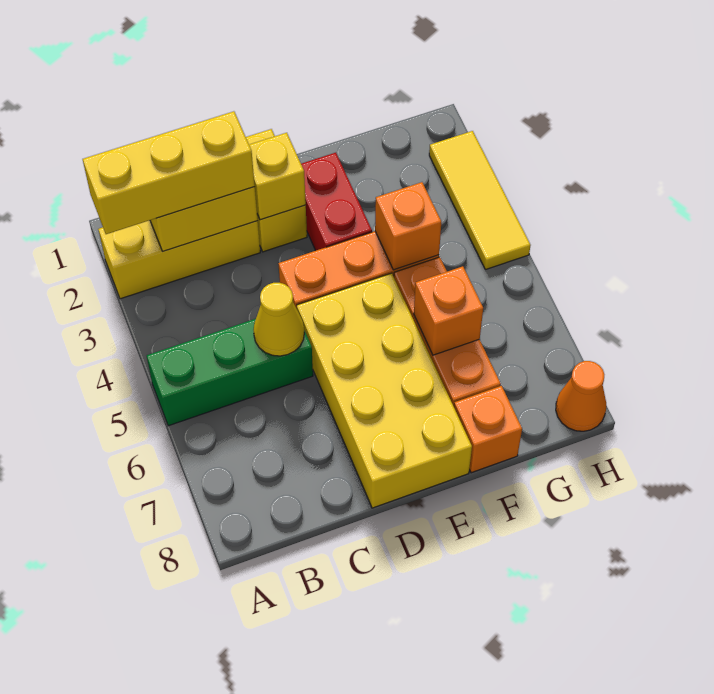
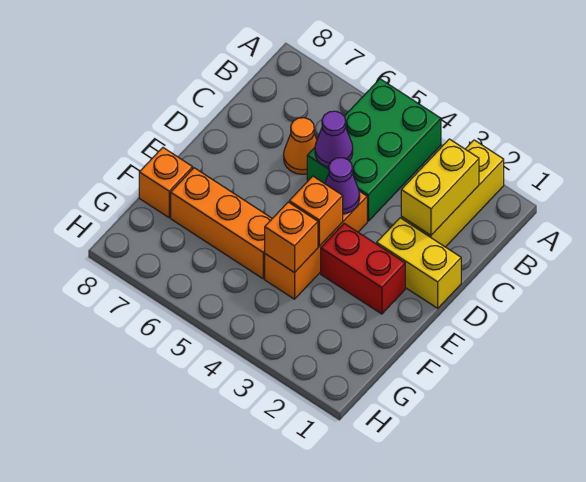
yellow 1x3 brick [83,111,255,234] -> none
green 1x3 brick [147,319,313,426] -> green 2x3 brick [307,79,441,221]
yellow 1x1 cone [254,283,304,356] -> purple 1x1 cone [315,111,353,167]
yellow 1x1 brick [249,133,306,220] -> none
none -> purple 1x1 cone [325,158,360,214]
yellow 2x4 brick [297,273,472,508] -> none
orange 1x1 brick [414,266,483,355] -> orange 1x1 brick moved to [289,176,343,246]
yellow 1x3 tile [429,131,531,270] -> none
orange 1x1 cone [556,361,606,431] -> orange 1x1 cone moved to [284,118,317,174]

